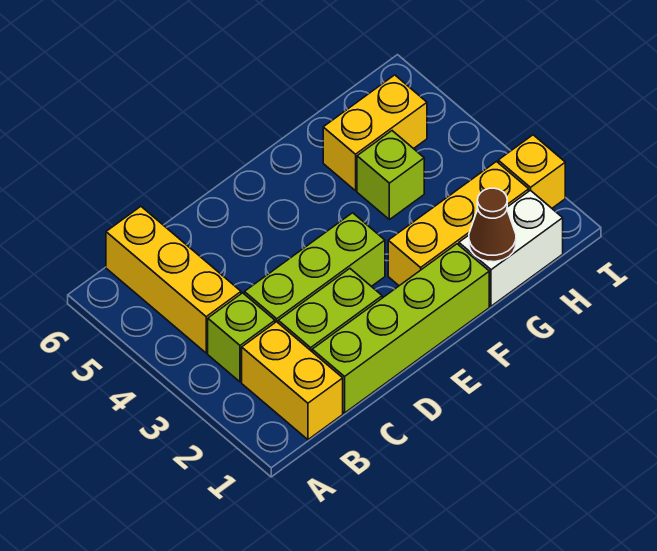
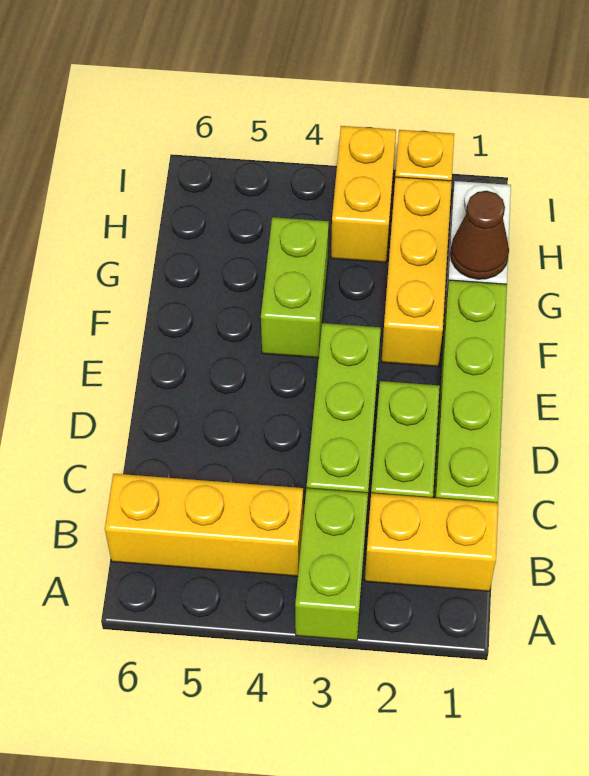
lime 1x1 brick [208,293,275,382] -> lime 1x2 brick [295,488,368,641]
lime 1x1 brick [357,131,424,220] -> lime 1x2 brick [261,217,329,358]
yellow 1x2 brick [323,75,427,191] -> yellow 1x2 brick moved to [331,126,396,262]

